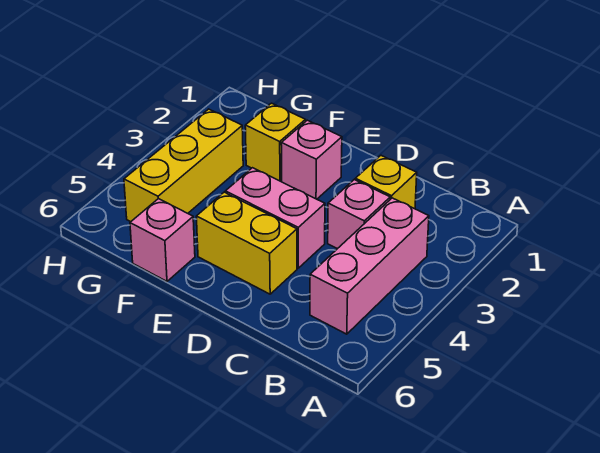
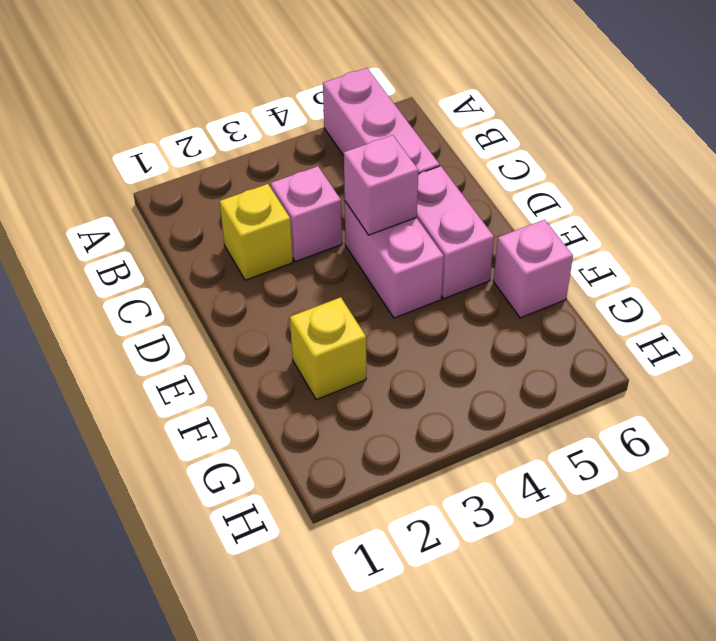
pink 1x3 brick [310,198,429,334] -> pink 1x3 brick turned to [323,68,440,174]
yellow 1x2 brick [196,192,297,294] -> pink 1x2 brick [416,166,494,299]
pink 1x1 brick [281,120,342,199] -> pink 1x1 brick moved to [344,135,418,235]
yellow 1x3 brick [124,109,243,222] -> none

